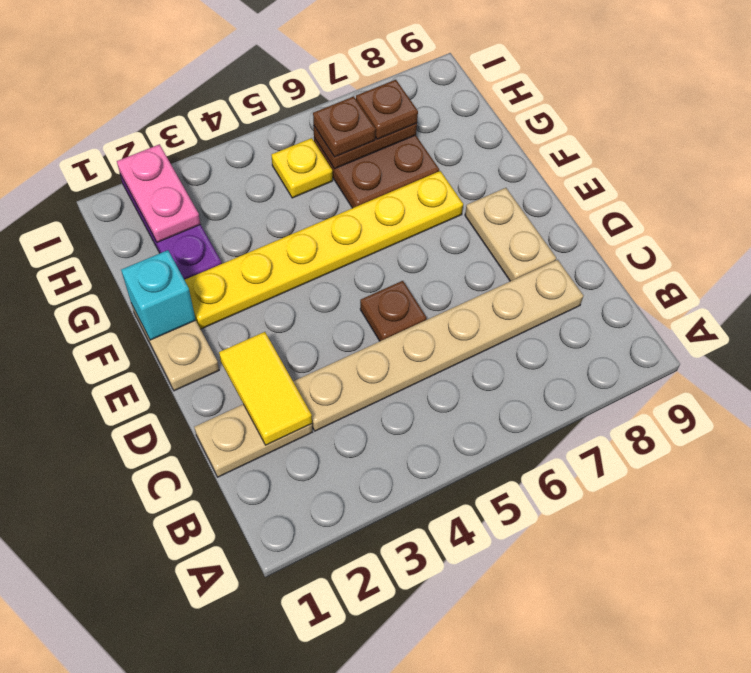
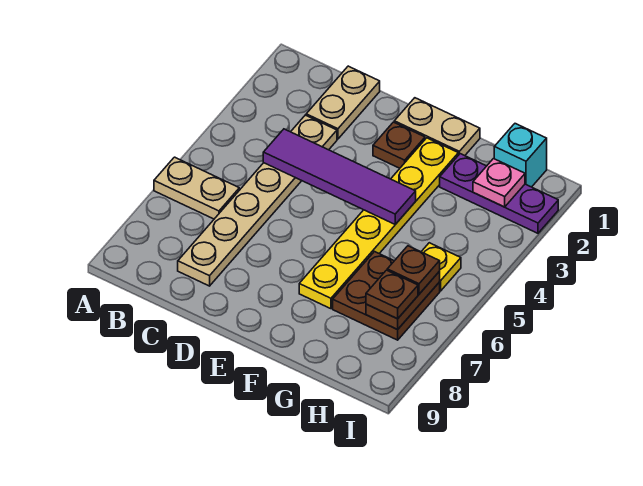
yellow 1x2 tile [219,332,312,445] -> none
none -> purple 1x4 tile [263,129,416,224]
brown 1x1 plate [360,281,426,341] -> brown 1x1 plate moved to [373,122,425,168]
tan 1x2 plate [465,188,556,281] -> tan 1x2 plate moved to [154,157,239,219]
cyan 1x1 brick [121,250,196,340] -> cyan 1x1 brick moved to [494,124,547,187]
pink 1x2 plate [117,144,201,242] -> pink 1x1 plate [473,159,525,207]

